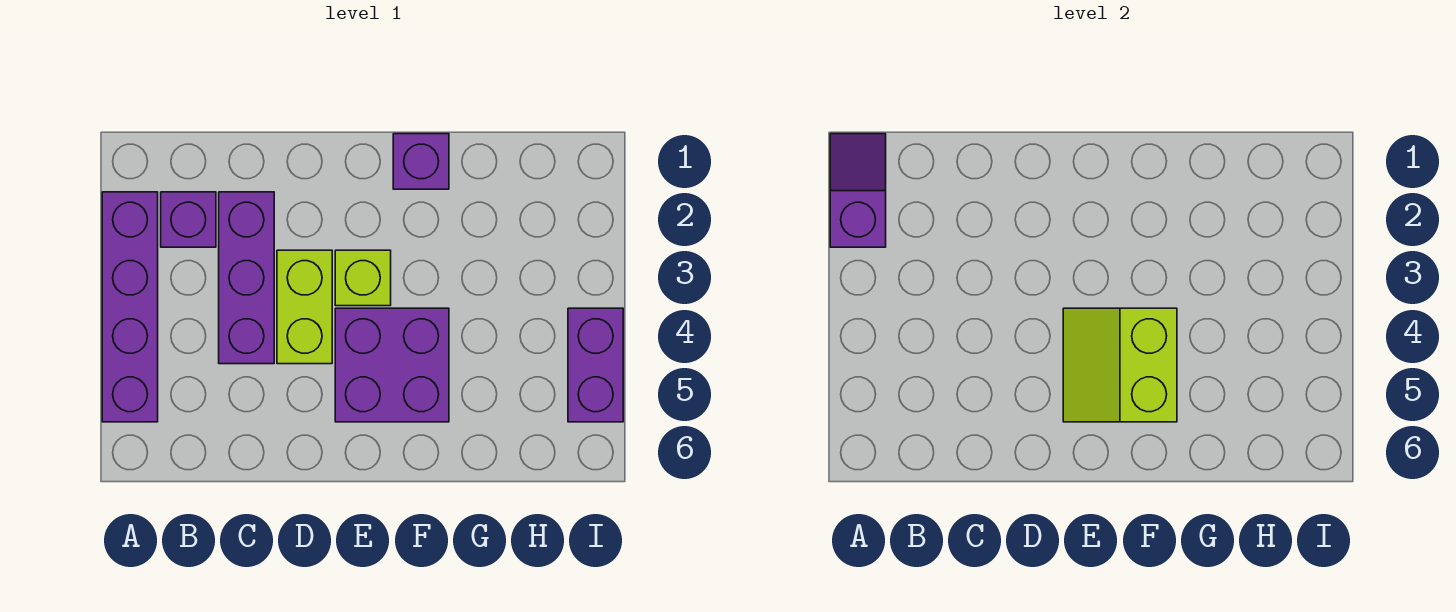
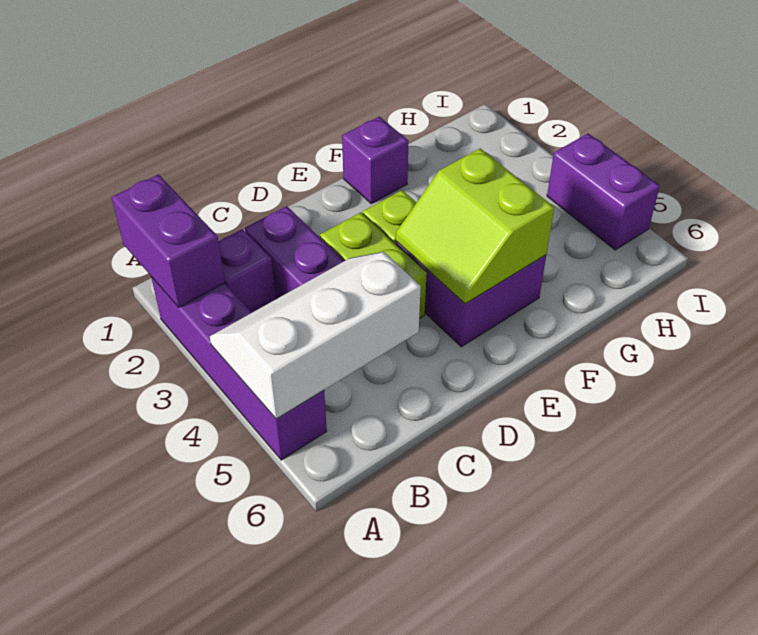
purple 1x2 slope [830,134,886,247] -> purple 1x2 brick [112,174,225,307]
none -> white 2x3 slope [210,252,421,419]

